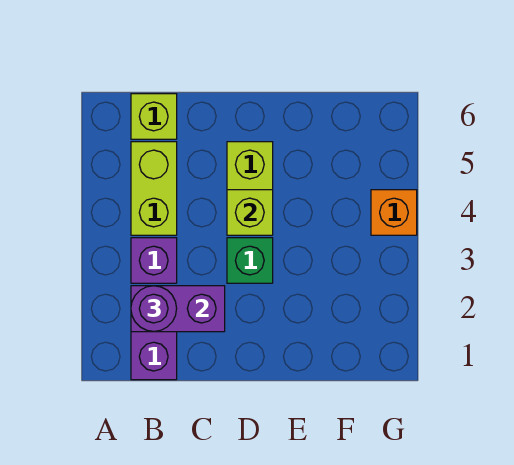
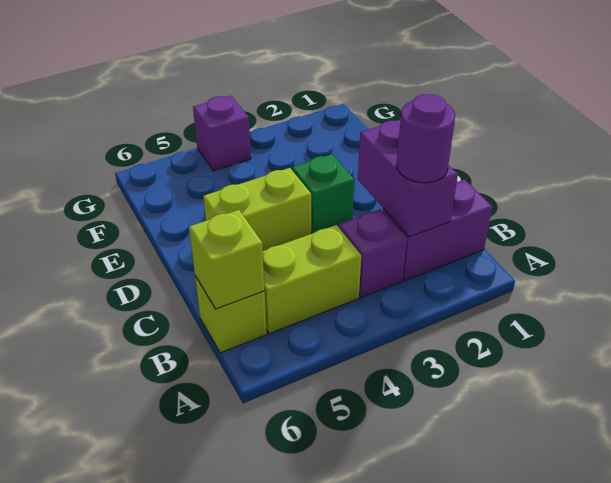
lime 1x1 brick [227,190,273,235] -> lime 1x1 brick moved to [189,210,265,309]
orange 1x1 brick [371,190,417,235] -> purple 1x1 brick [193,96,251,171]

